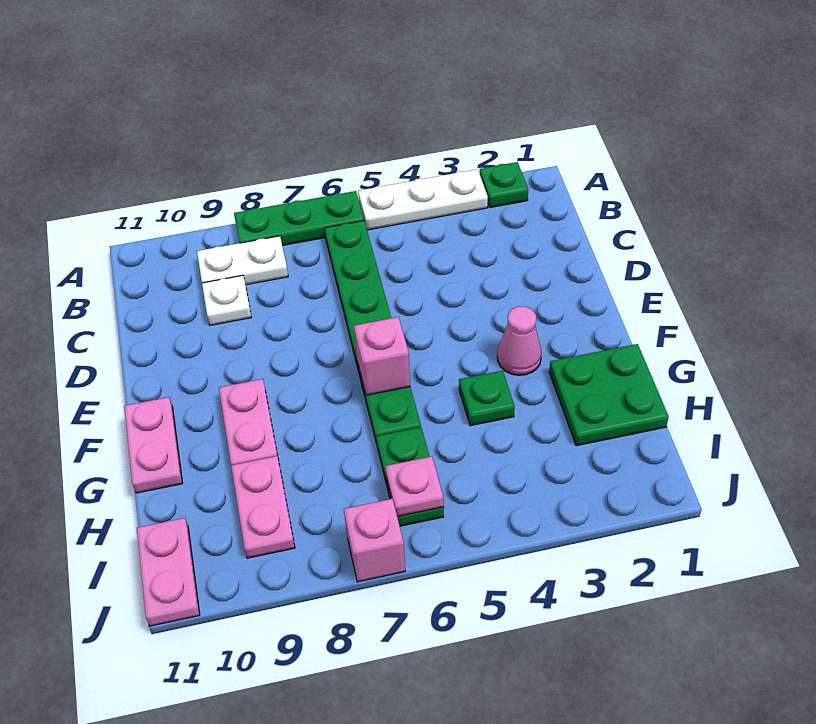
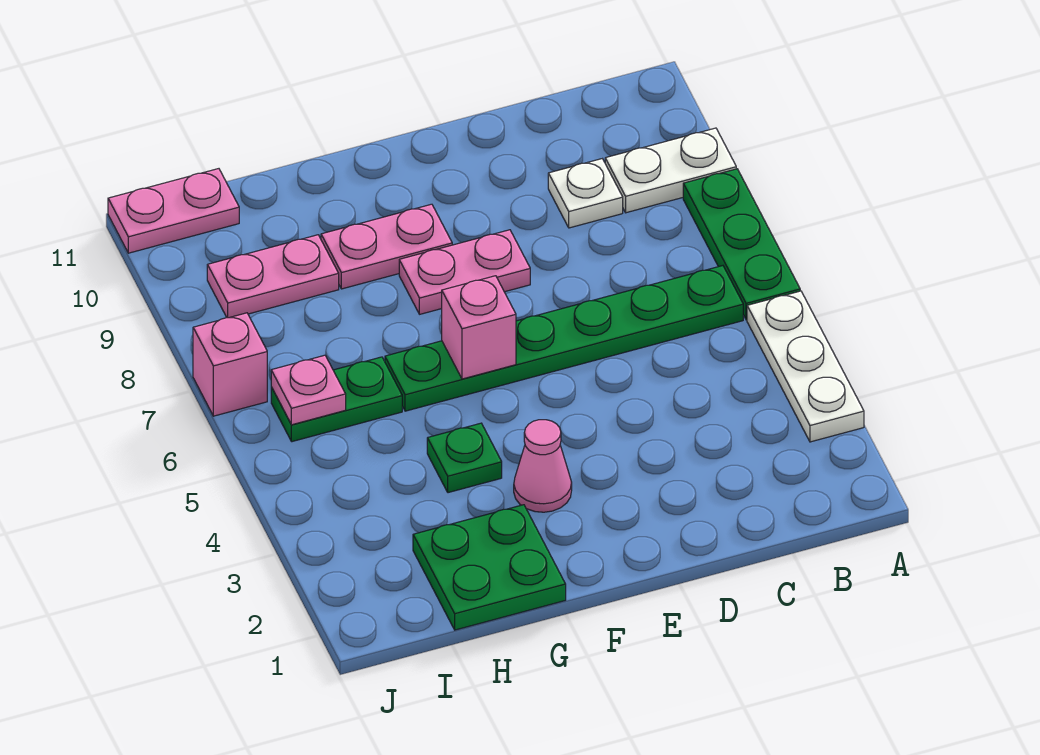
green 1x1 plate [480,162,528,207] -> none
white 1x2 plate [197,236,288,285] -> white 1x2 plate turned to [605,128,736,213]
pink 1x2 plate [124,397,182,493] -> pink 1x2 plate moved to [399,230,530,314]

